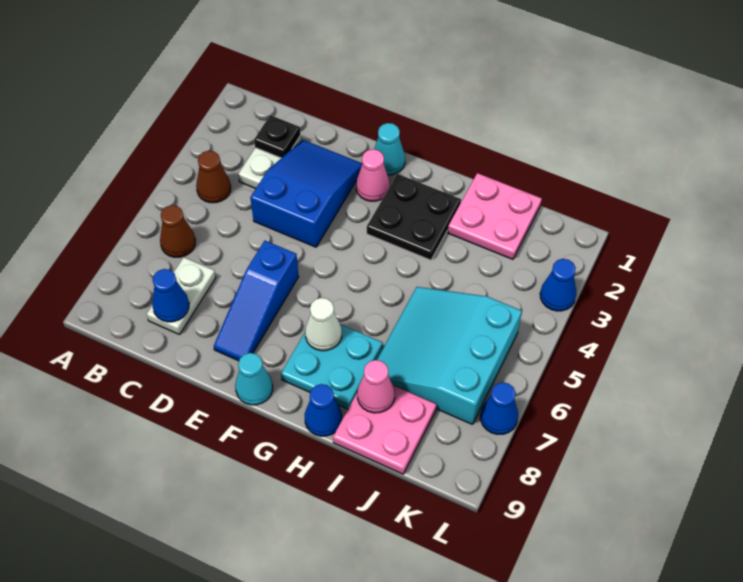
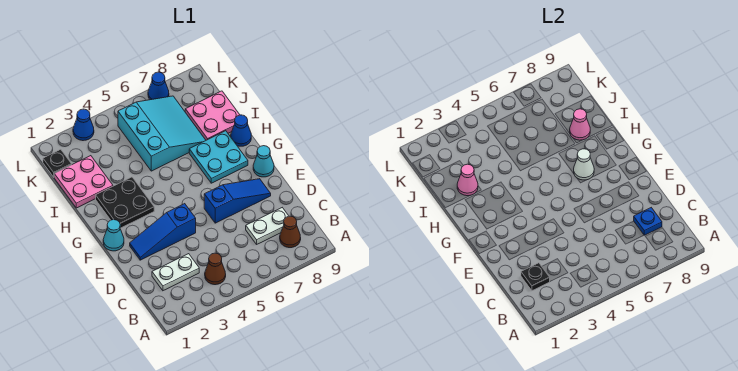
brown 1x1 cone [160,205,195,257] -> brown 1x1 cone moved to [280,216,301,248]
blue 1x1 cone [152,269,189,322] -> blue 1x1 plate [634,208,662,235]
blue 2x3 slope [250,140,362,247] -> blue 1x3 slope [130,204,196,260]
pink 1x1 cone [356,149,390,201] -> pink 1x1 cone moved to [457,164,478,196]
cyan 3x3 slope [377,287,522,424] -> cyan 3x3 slope turned to [118,96,206,171]
none -> black 1x1 plate [43,149,72,177]

